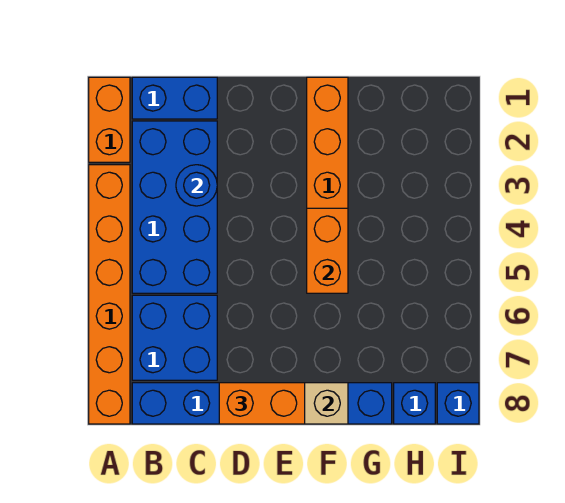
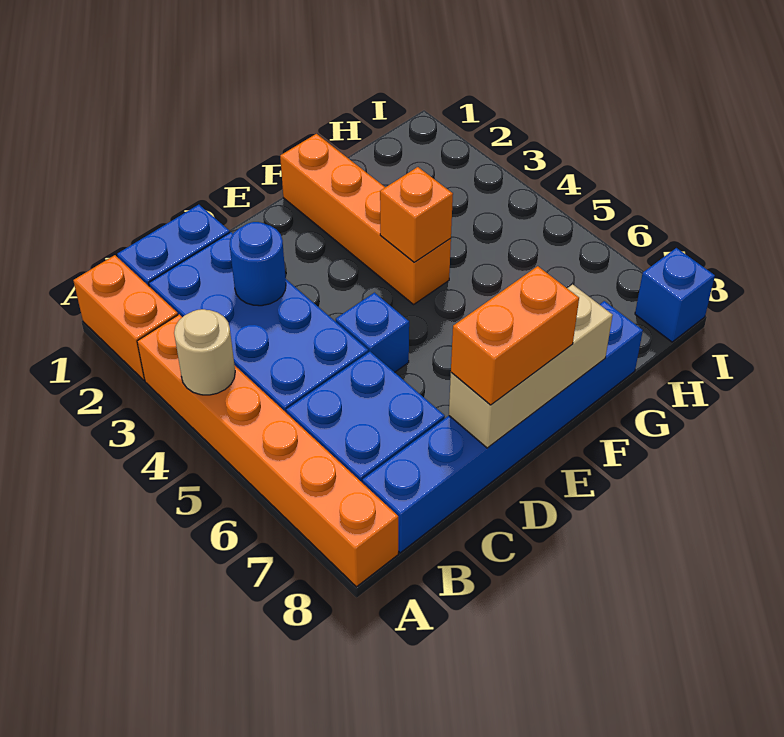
none -> tan 1x1 round brick [174,309,235,395]
orange 1x2 brick [307,208,348,293] -> orange 1x1 brick [380,167,453,262]
blue 1x1 brick [394,383,435,424] -> blue 1x1 brick moved to [336,293,409,372]

